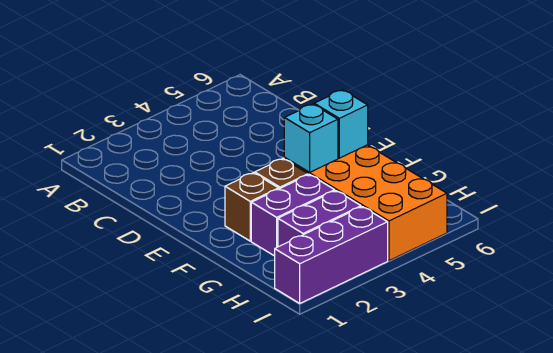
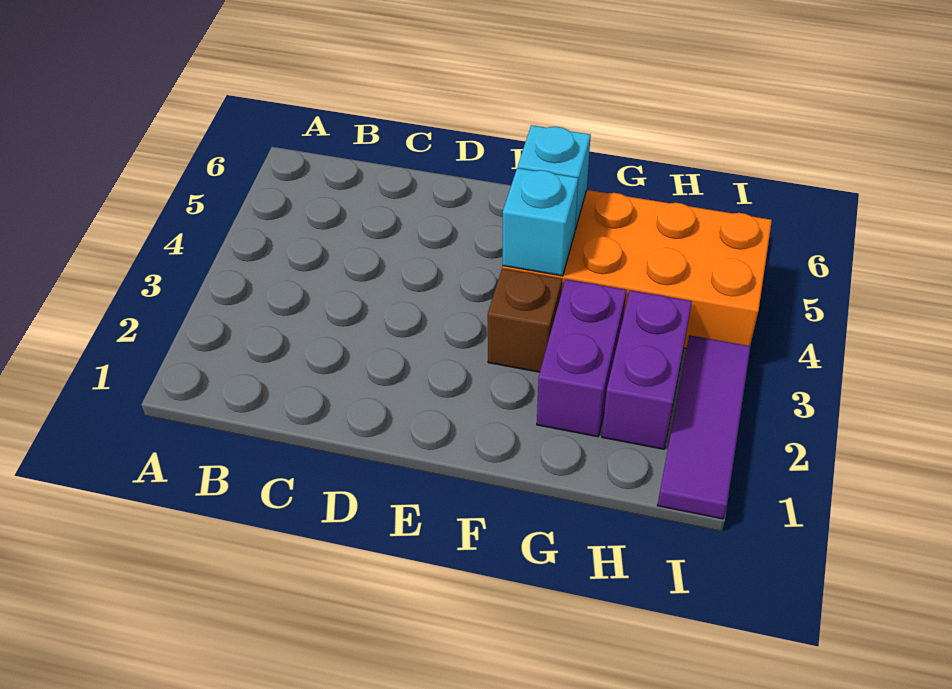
brown 1x1 brick [225,173,279,241] -> none
purple 1x3 brick [275,207,388,303] -> purple 1x3 tile [657,335,750,519]

